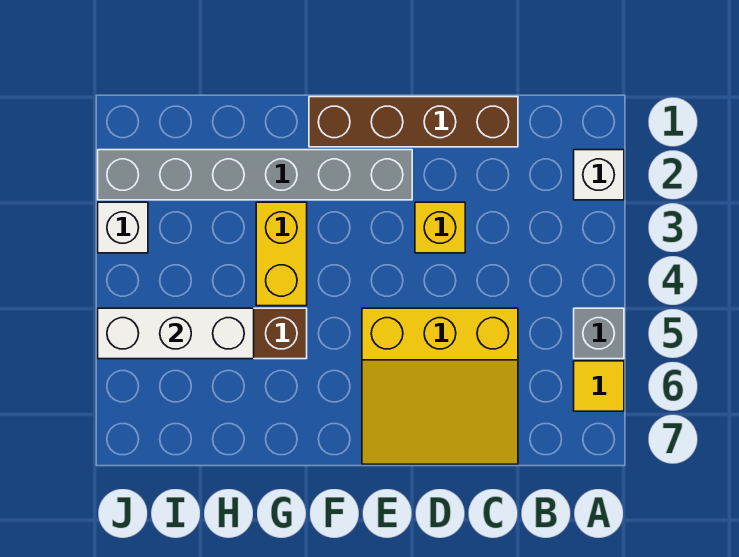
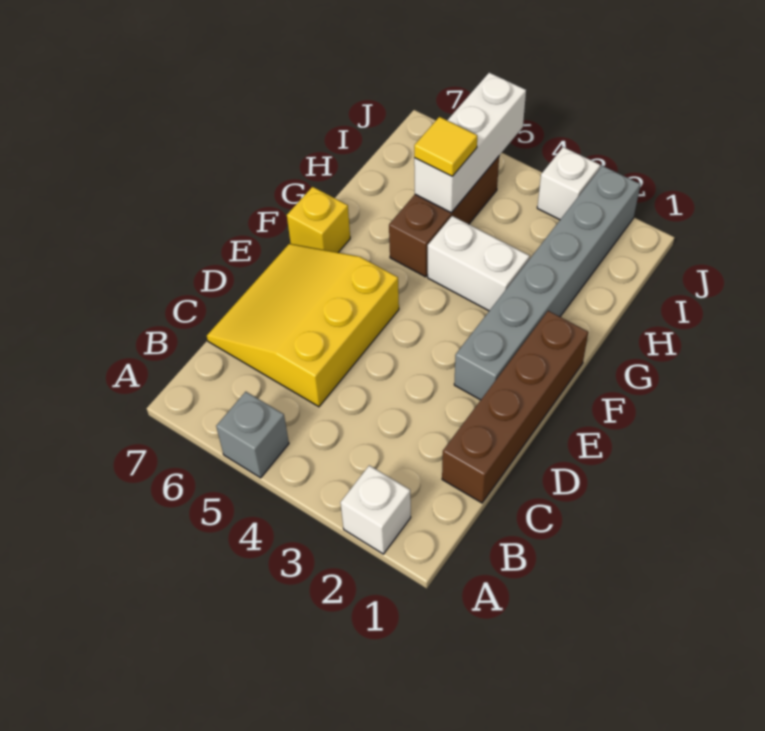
yellow 1x1 tile [574,361,624,411] -> yellow 1x1 tile moved to [414,117,477,176]
yellow 1x1 brick [415,202,465,253] -> yellow 1x1 brick moved to [287,187,350,253]
yellow 1x2 brick [256,202,307,306] -> white 1x2 brick [428,216,530,311]

